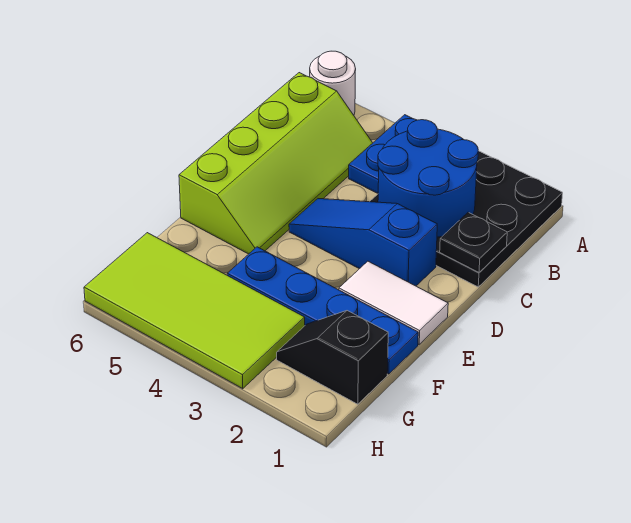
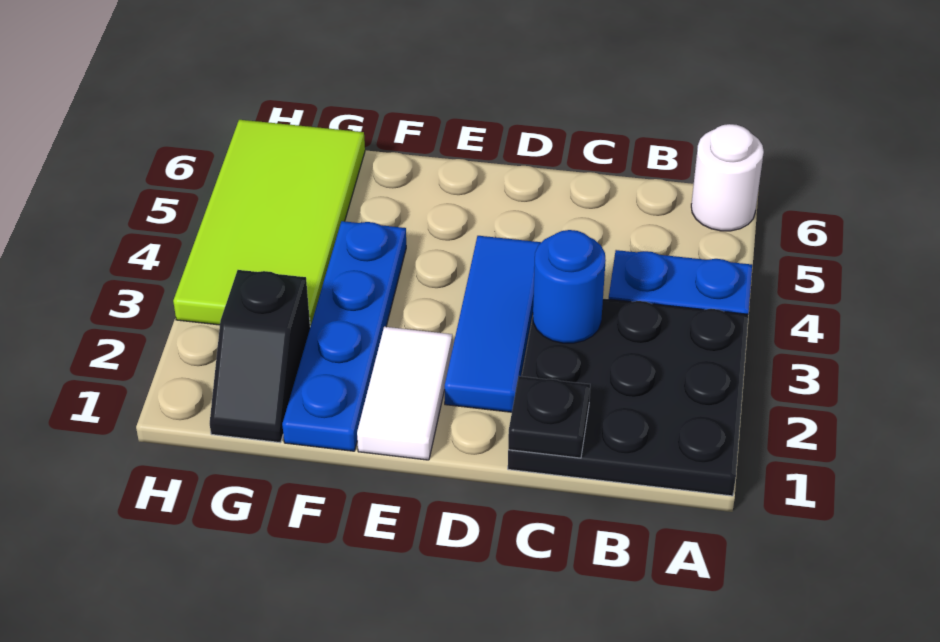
blue 2x2 round brick [378,120,478,237] -> blue 1x1 round brick [533,230,606,343]
lime 2x4 slope [179,73,372,254] -> none
blue 1x3 slope [289,199,437,286] -> blue 1x3 tile [445,236,541,412]
black 1x2 slope [277,311,388,404] -> black 1x2 slope turned to [210,270,310,443]

